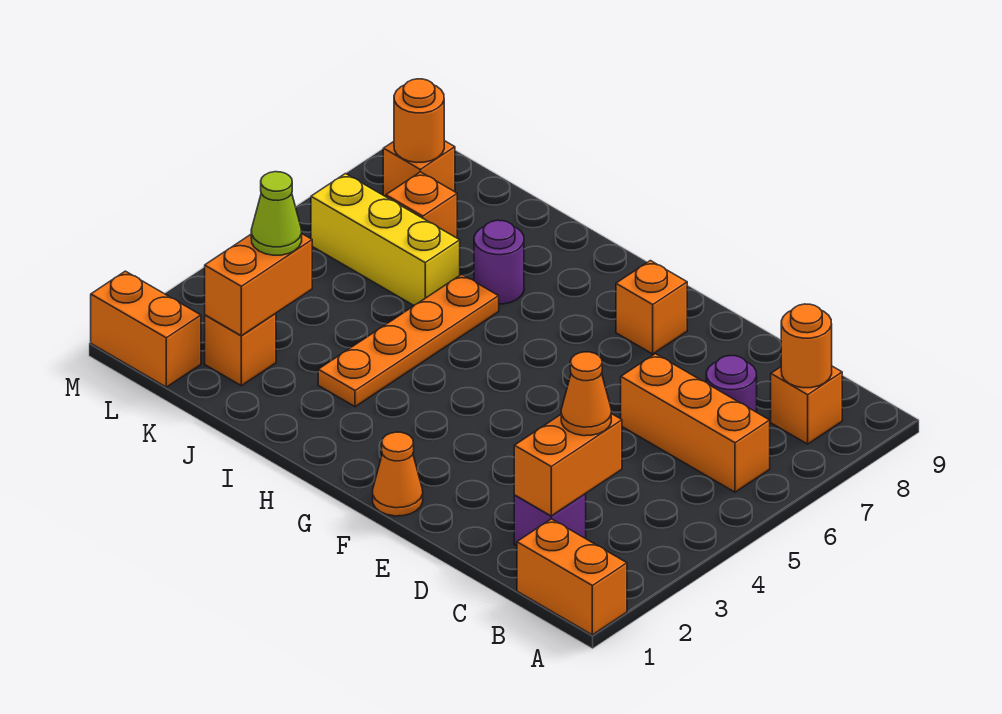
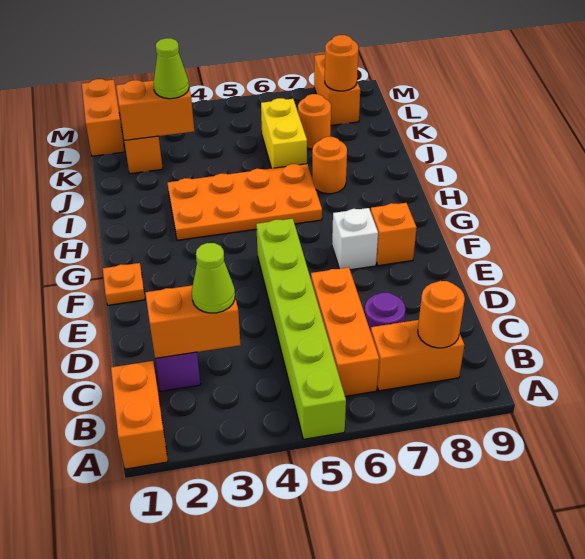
none -> lime 1x6 brick [256,219,346,439]
orange 1x1 brick [771,366,842,444] -> orange 1x2 brick [371,320,464,391]
orange 1x1 cone [561,352,611,436] -> lime 1x1 cone [192,243,235,313]
orange 1x1 cone [373,432,423,516] -> orange 1x1 plate [103,263,145,305]
none -> white 1x1 brick [332,208,378,270]
orange 1x4 plate [318,274,499,407] -> orange 2x4 plate [168,164,322,240]
purple 1x1 round brick [474,220,524,304] -> orange 1x1 round brick [312,137,347,194]
yellow 1x3 brick [311,173,460,305] -> yellow 1x2 brick [261,98,307,168]
orange 1x1 brick [386,172,457,238] -> orange 1x1 round brick [298,94,331,149]
orange 1x1 brick [383,141,455,197] -> orange 1x2 brick [314,54,360,125]

